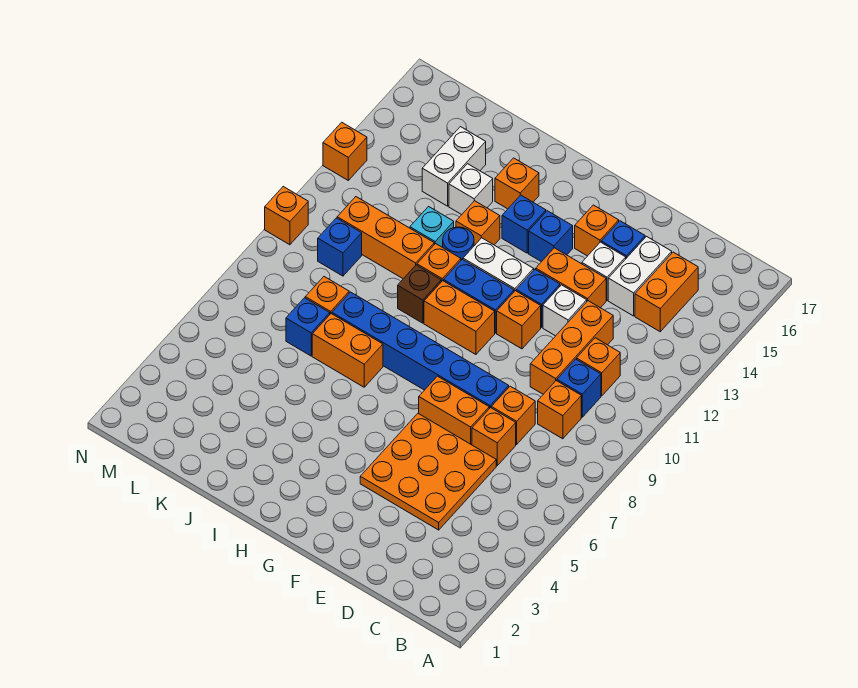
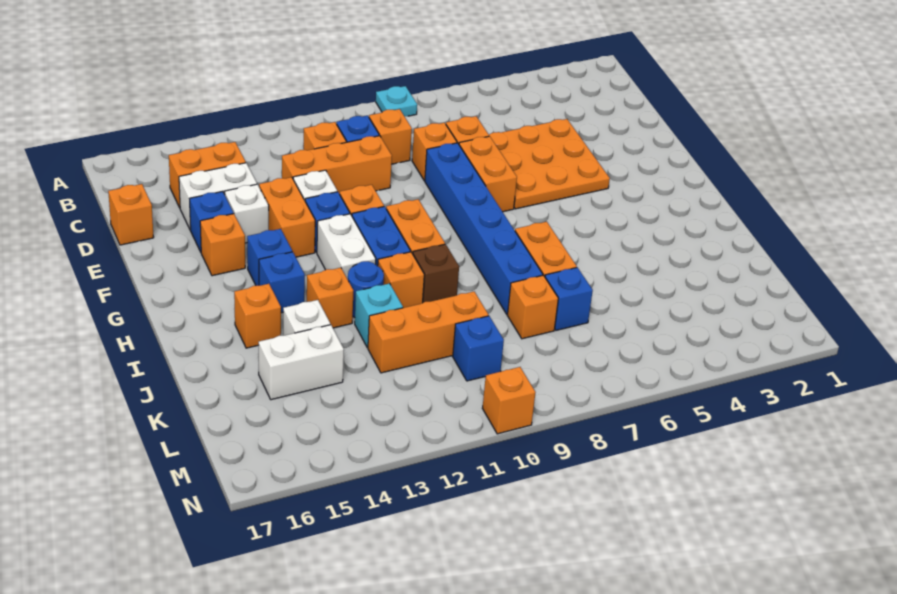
none -> cyan 1x1 plate [376,86,417,116]
orange 1x3 brick [337,197,434,279] -> orange 1x3 brick turned to [368,292,489,373]
orange 1x1 brick [323,122,367,180] -> orange 1x1 brick moved to [108,184,154,245]

